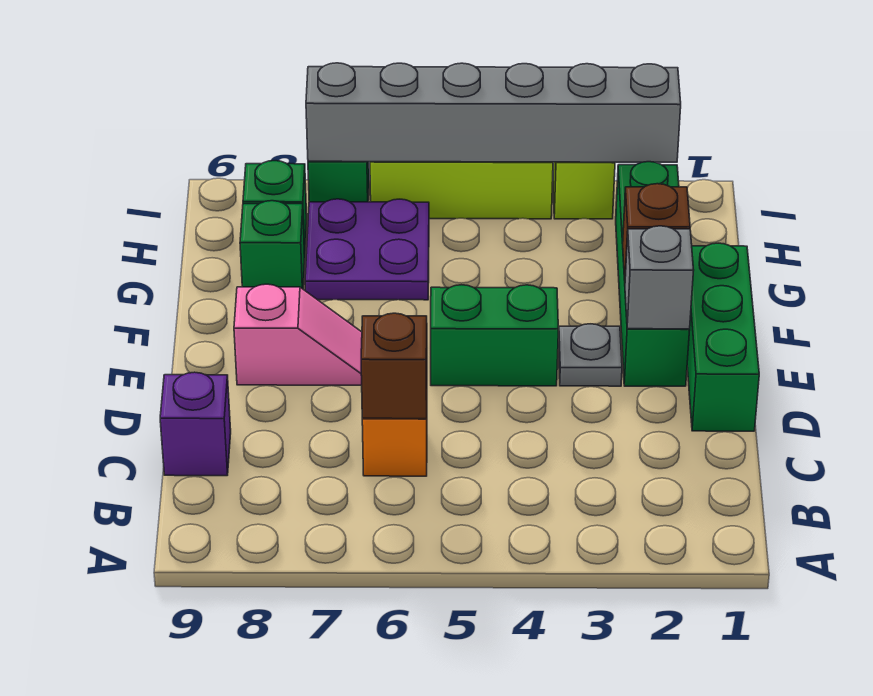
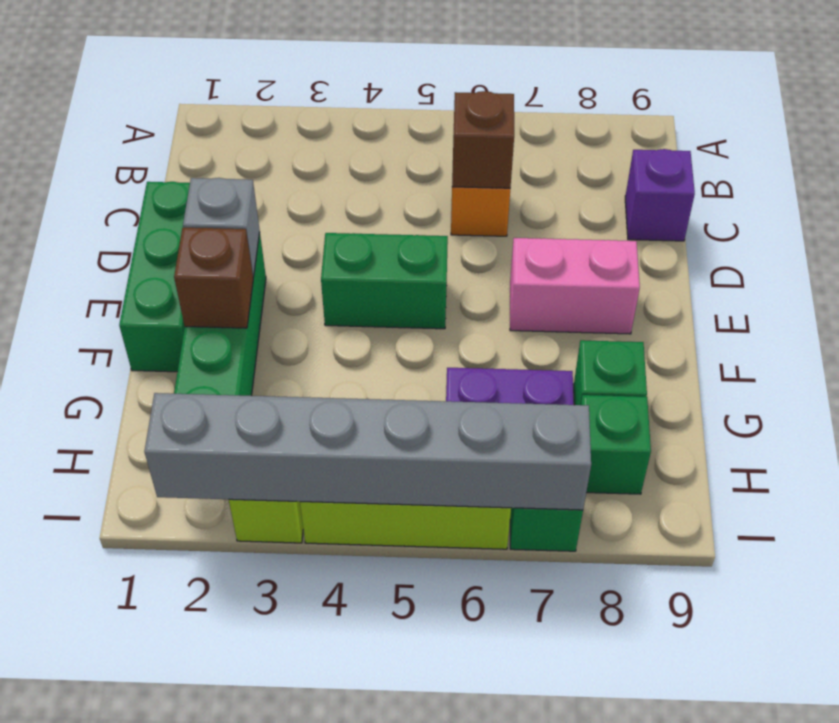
grey 1x1 plate [558,324,622,386] -> none
pink 1x2 slope [234,284,362,385] -> pink 1x2 brick [510,238,640,334]

